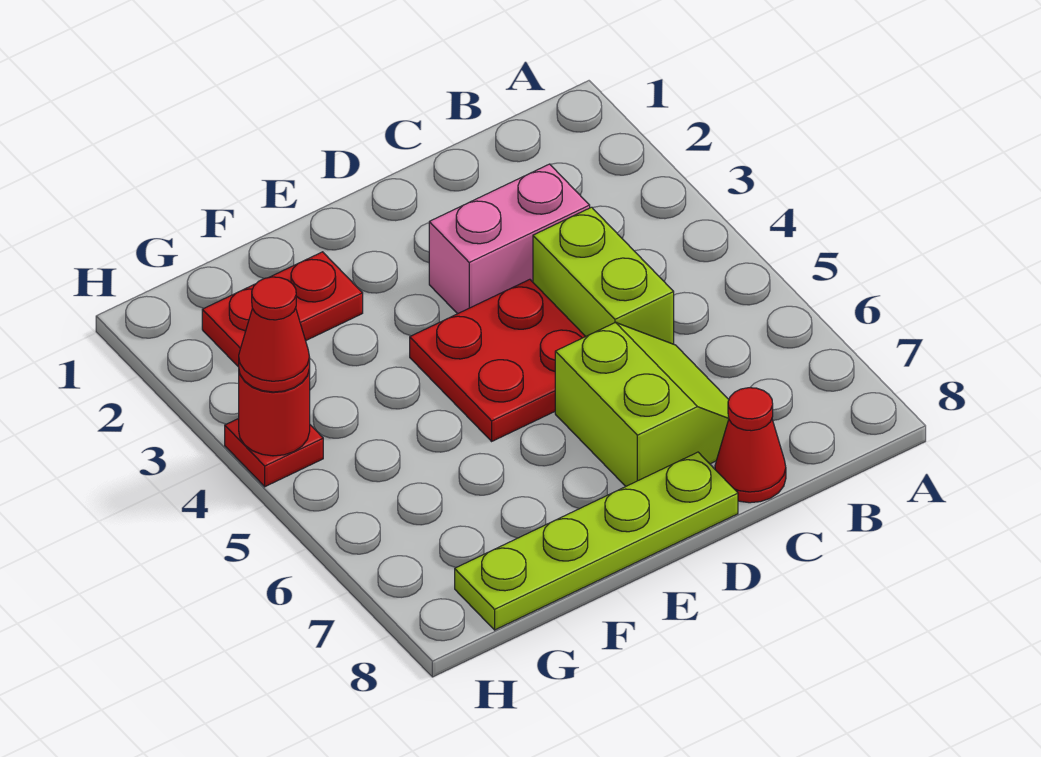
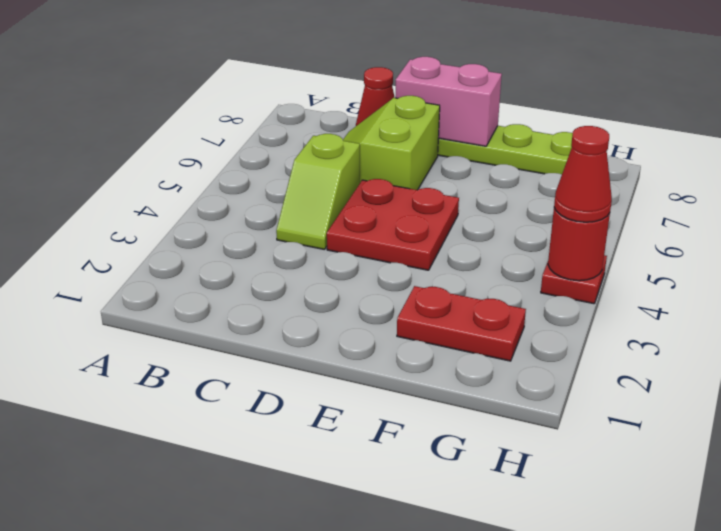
pink 1x2 brick [429,164,590,314] -> pink 1x2 brick moved to [395,57,502,146]
lime 1x2 brick [533,207,674,344] -> lime 1x2 slope [276,134,360,250]

